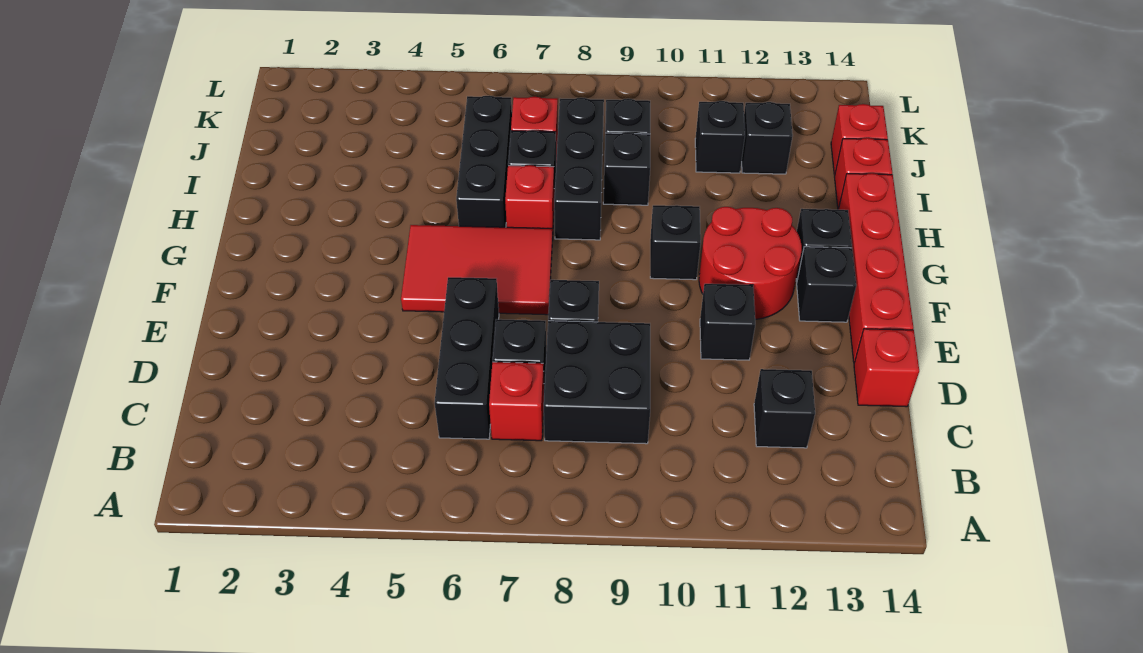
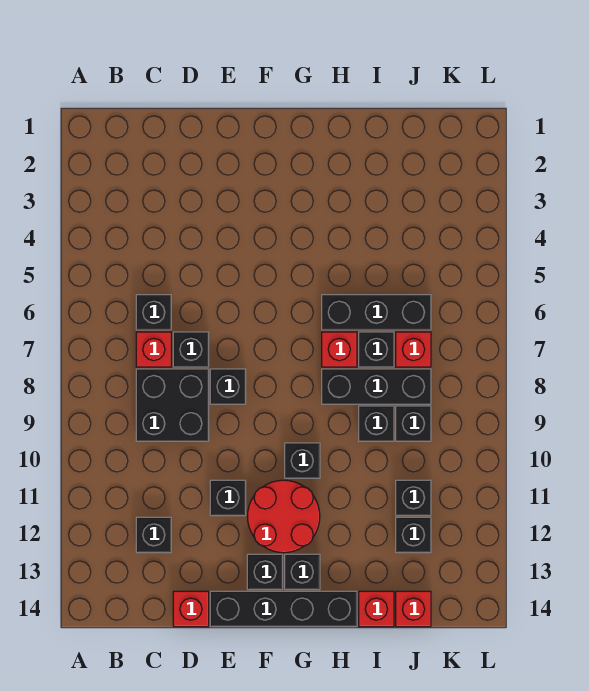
black 1x3 brick [435,277,499,439] -> black 1x1 brick [136,295,171,330]
red 1x4 brick [839,173,914,362] -> black 1x4 brick [210,591,357,627]
red 2x3 tile [401,225,553,315] -> none

